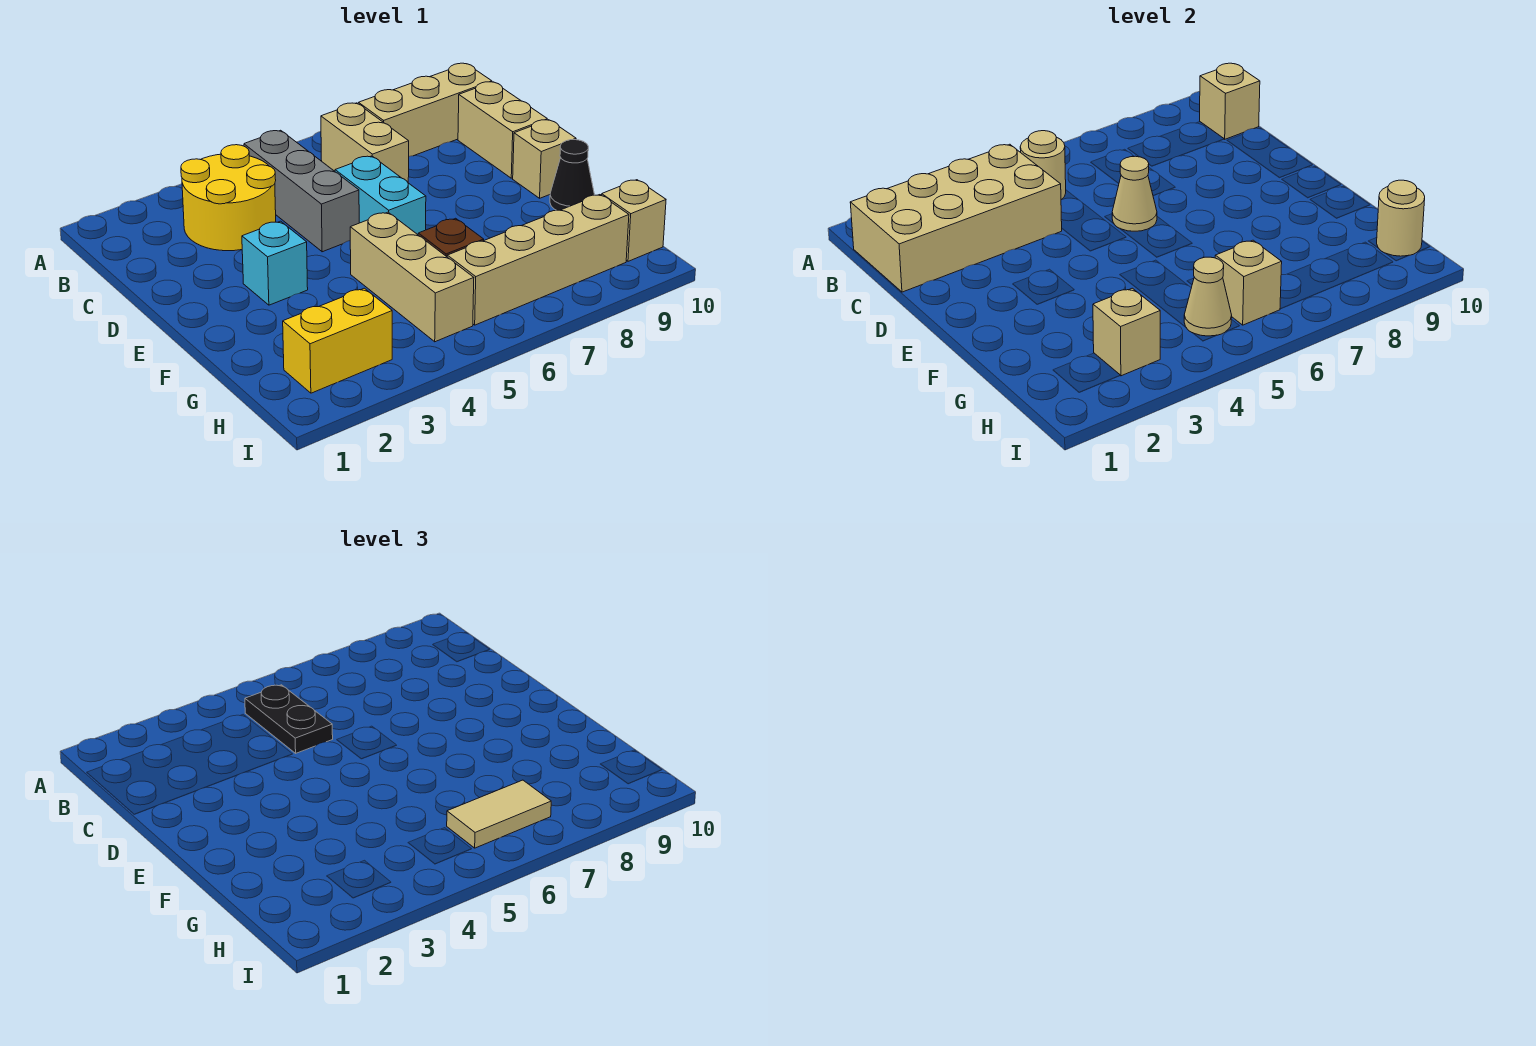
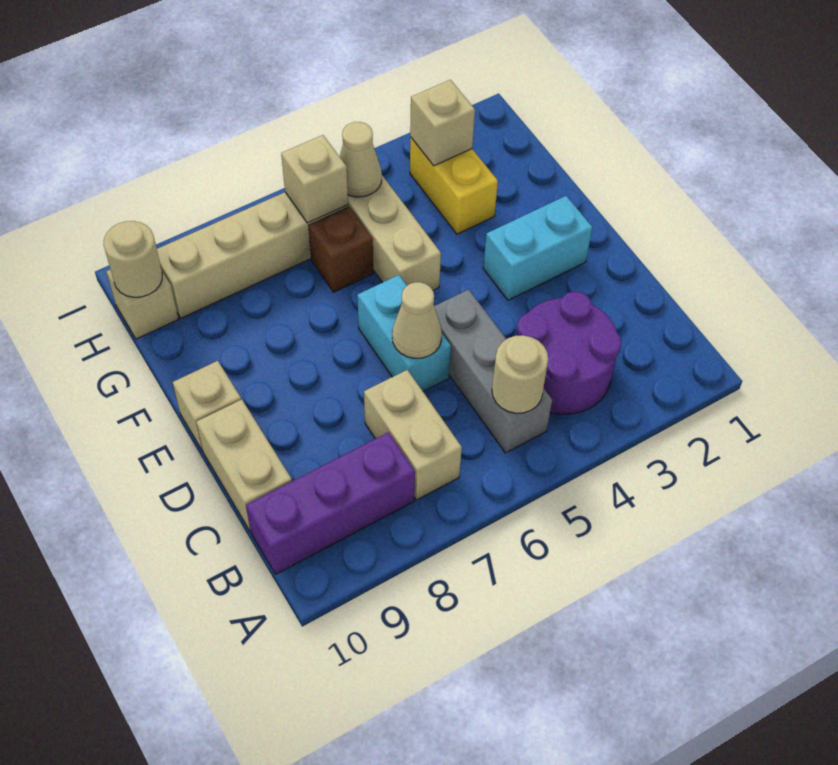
tan 2x4 brick [850,144,1062,292] -> none
yellow 2x2 round brick [181,145,276,251] -> purple 2x2 round brick [517,292,621,414]
black 1x2 plate [245,685,333,753] -> none
tan 1x3 brick [358,63,492,156] -> purple 1x3 brick [246,432,415,574]
tan 1x1 brick [1200,63,1260,139] -> none
cyan 1x1 brick [242,221,308,305] -> cyan 1x2 brick [483,196,592,300]
black 1x1 cone [550,140,594,210] -> none
yellow 1x2 brick [283,288,392,393] -> yellow 1x2 brick turned to [410,137,498,234]
tan 1x2 tile [447,780,551,848] -> none

